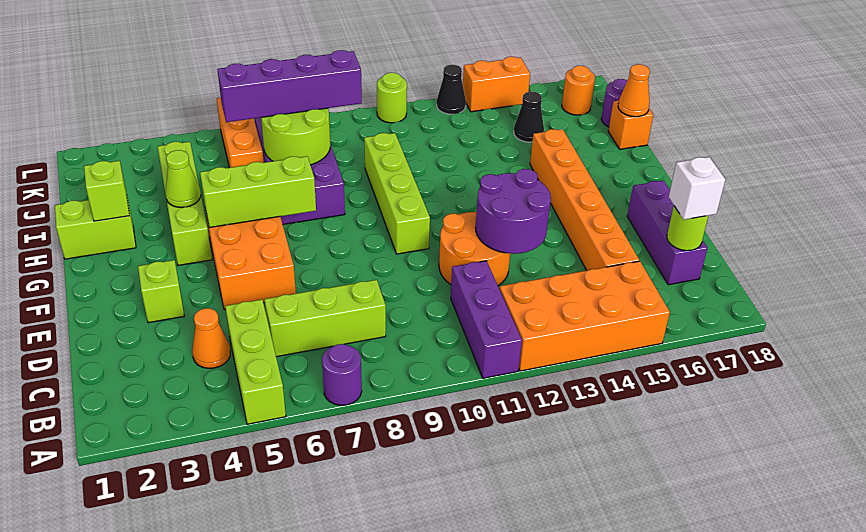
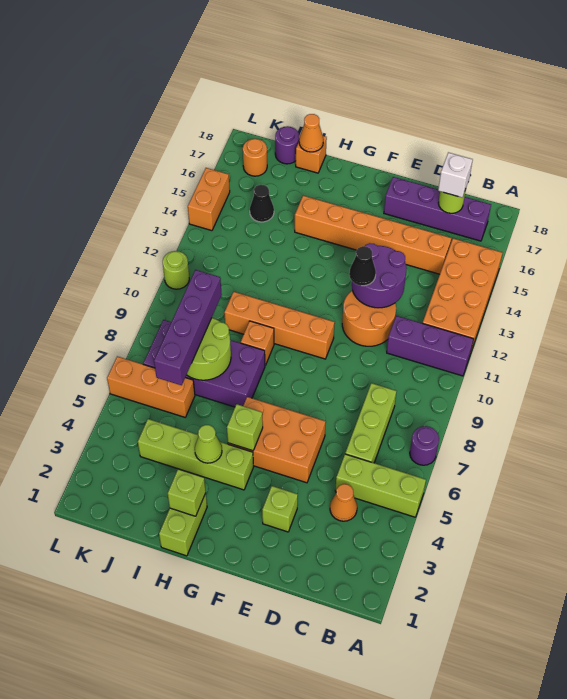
purple 1x3 brick [627,181,707,285] -> purple 1x4 brick [384,177,491,241]
lime 1x4 brick [364,133,430,254] -> orange 1x4 brick [224,292,335,359]
lime 1x3 brick [200,156,316,228] -> lime 1x1 brick [227,404,263,451]
none -> orange 1x1 brick [241,321,274,365]
black 1x1 cone [437,65,466,114] -> black 1x1 cone moved to [349,246,376,286]

